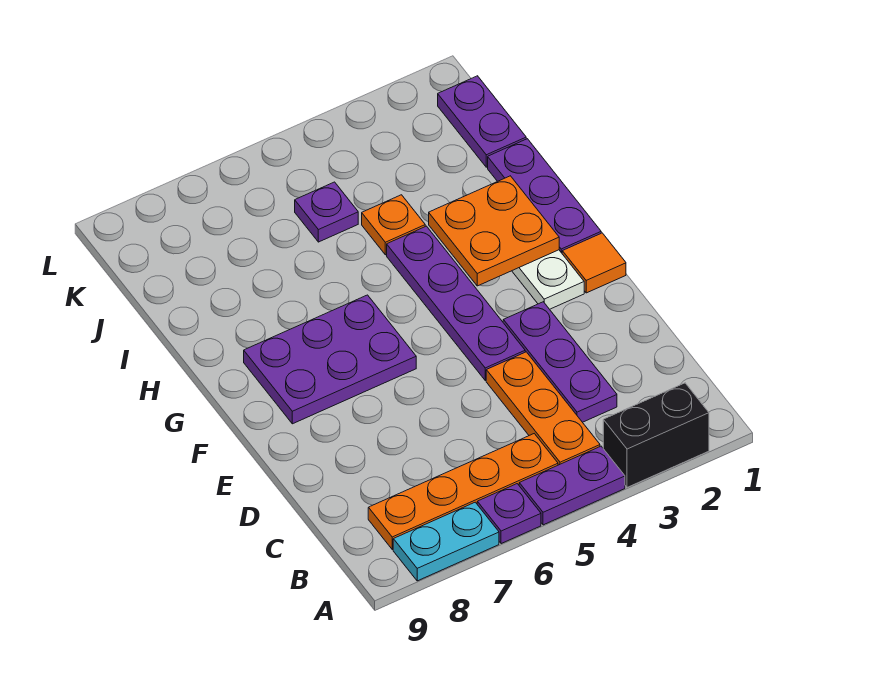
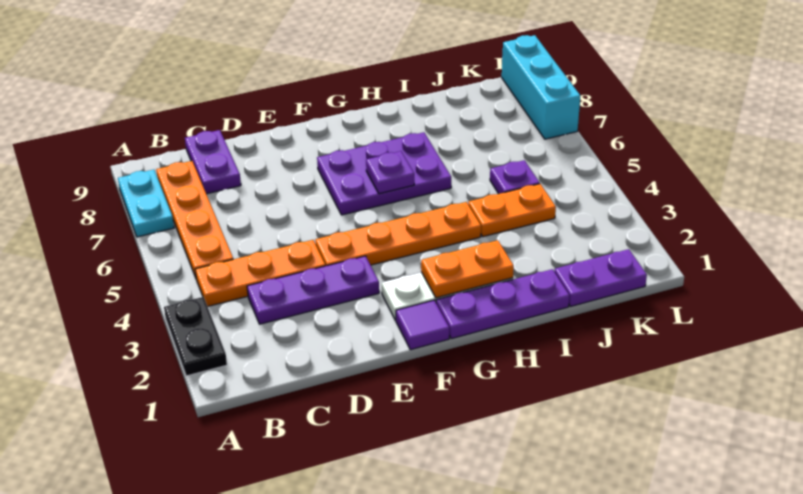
black 1x2 brick [603,383,709,487] -> black 1x2 plate [164,297,227,376]
purple 1x2 plate [519,446,625,525] -> purple 1x2 plate moved to [185,130,241,194]
purple 1x1 plate [477,484,541,544] -> purple 1x1 plate moved to [366,151,414,194]
purple 1x4 plate [387,226,525,380] -> orange 1x4 plate [315,202,481,266]
orange 1x1 tile [562,233,626,293] -> purple 1x1 tile [396,300,449,350]
purple 2x3 plate [244,295,416,424] -> purple 2x3 plate turned to [317,132,451,215]
orange 2x2 plate [429,176,559,286] -> orange 1x2 plate [421,240,514,298]
orange 1x1 plate [362,195,425,255] -> orange 1x2 plate [468,184,556,237]
none -> cyan 1x3 brick [502,35,580,139]

